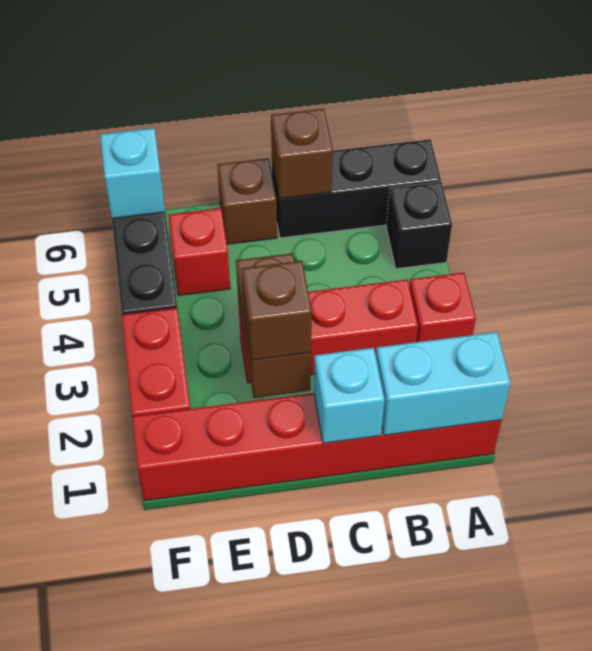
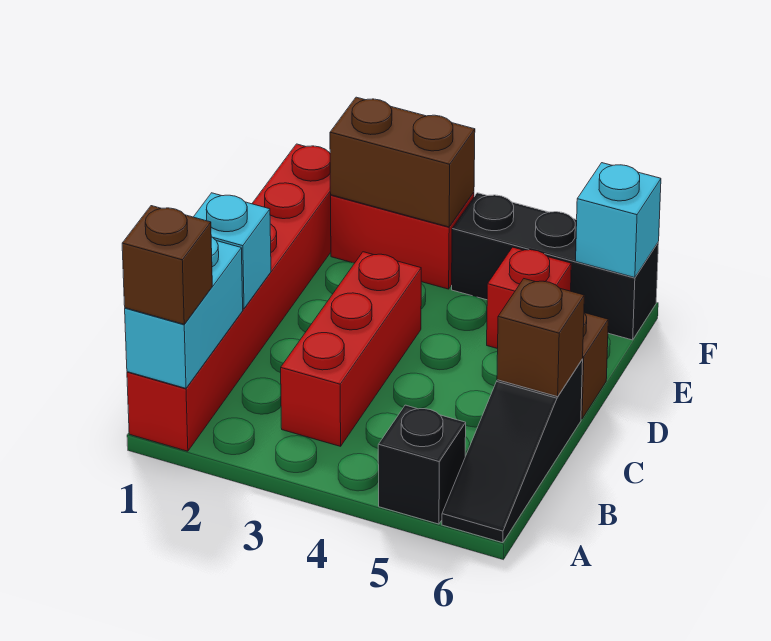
red 1x1 brick [410,272,476,342] -> none
black 1x3 brick [272,139,441,238] -> black 1x3 slope [442,359,583,543]
brown 1x2 brick [236,253,311,398] -> brown 1x2 brick moved to [330,97,475,227]
brown 1x1 brick [241,261,312,360] -> brown 1x1 brick moved to [122,206,212,324]

